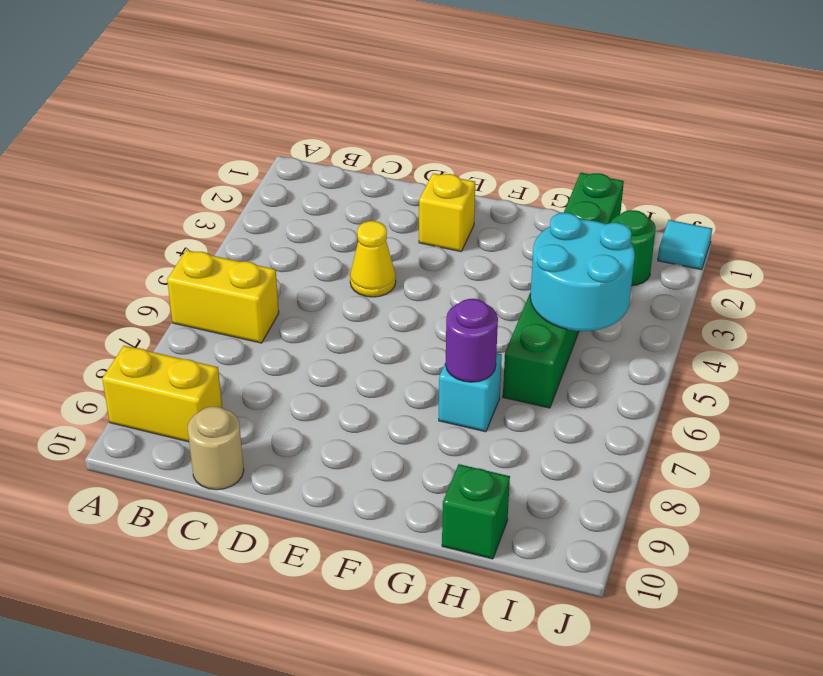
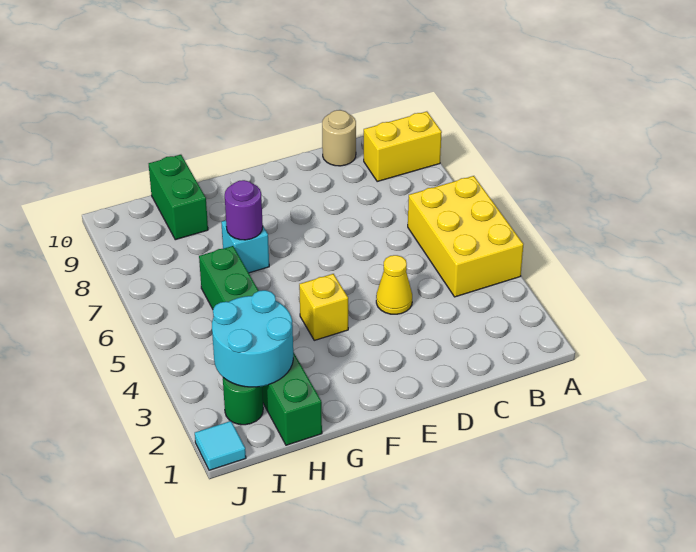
yellow 1x2 brick [167,250,279,343] -> yellow 2x3 brick [408,176,523,297]
yellow 1x1 brick [419,173,475,252] -> yellow 1x1 brick moved to [299,274,348,340]
cyan 2x2 round brick [530,213,635,331] -> cyan 2x2 round brick moved to [212,290,293,387]
green 1x1 brick [442,464,510,559] -> green 1x2 brick [149,155,208,240]

